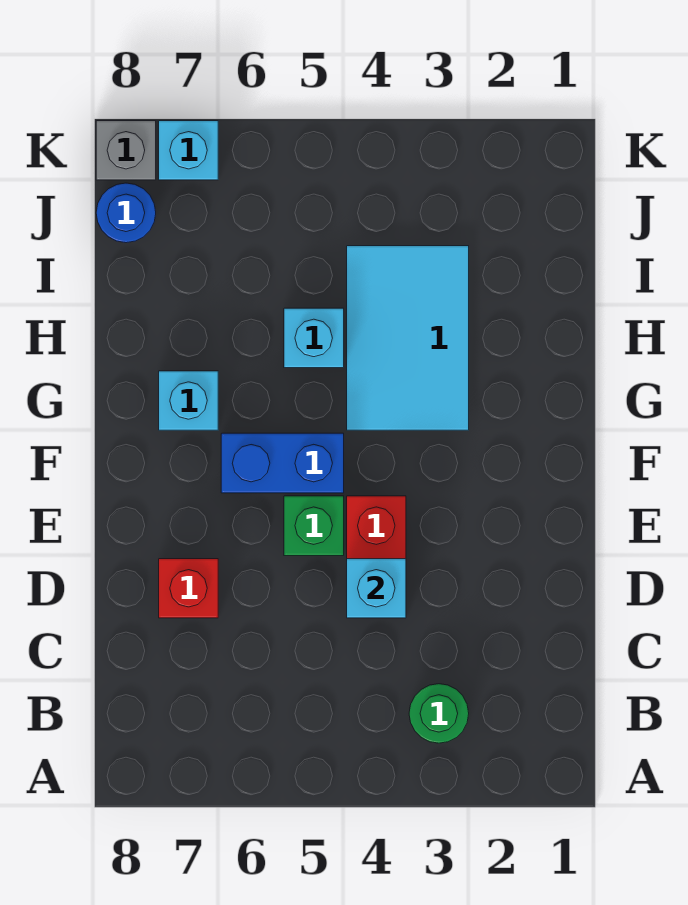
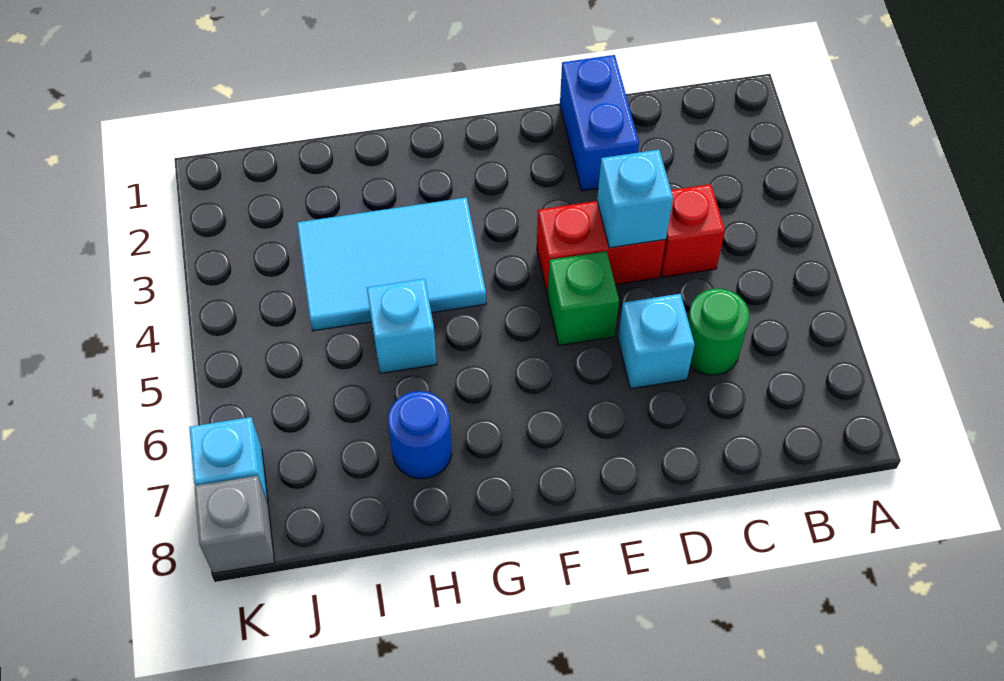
green 1x1 round brick [409,684,469,743] -> green 1x1 round brick moved to [688,289,750,375]
red 1x1 brick [159,559,218,618] -> red 1x1 brick moved to [660,184,725,277]
blue 1x2 brick [221,433,344,493] -> blue 1x2 brick moved to [560,55,639,191]
cyan 1x1 brick [159,371,218,430] -> cyan 1x1 brick moved to [618,294,695,389]
blue 1x1 round brick [96,183,156,243] -> blue 1x1 round brick moved to [388,391,452,479]

